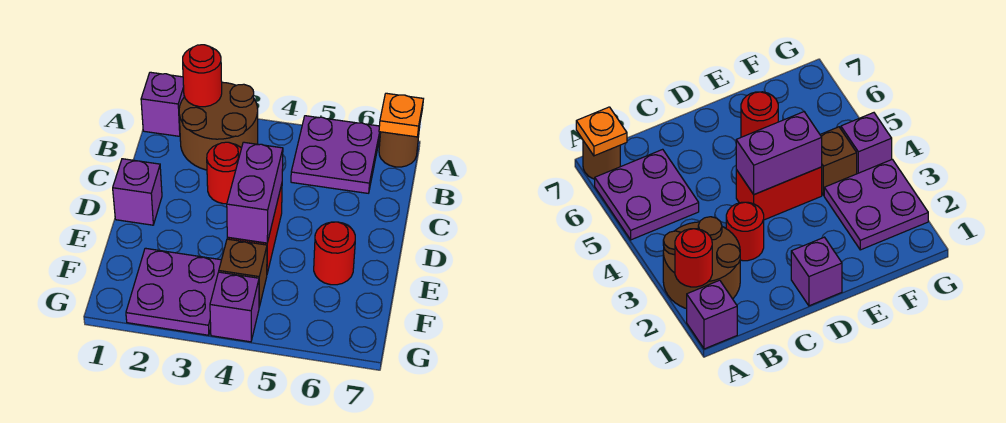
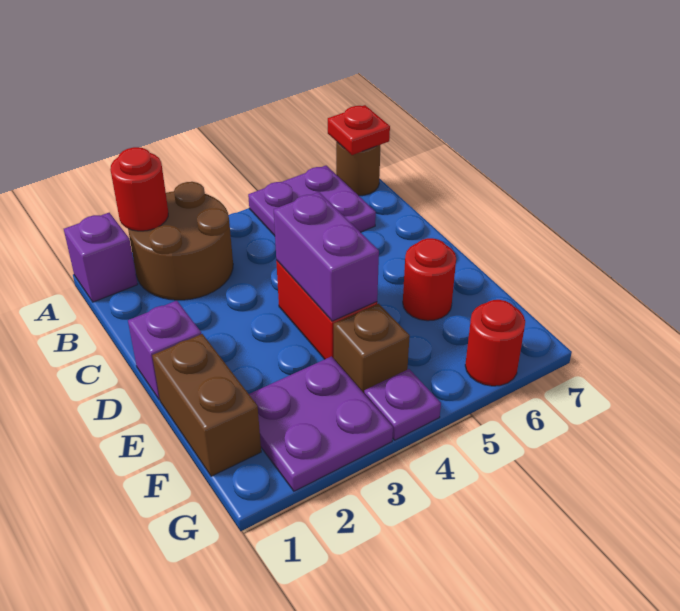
orange 1x1 plate [379,93,423,137] -> red 1x1 plate [328,105,390,155]
red 1x1 round brick [207,142,241,204] -> red 1x1 round brick moved to [465,300,525,386]
none -> brown 1x2 brick [152,334,261,476]
purple 1x1 brick [210,272,259,342] -> purple 1x1 plate [364,369,441,440]

